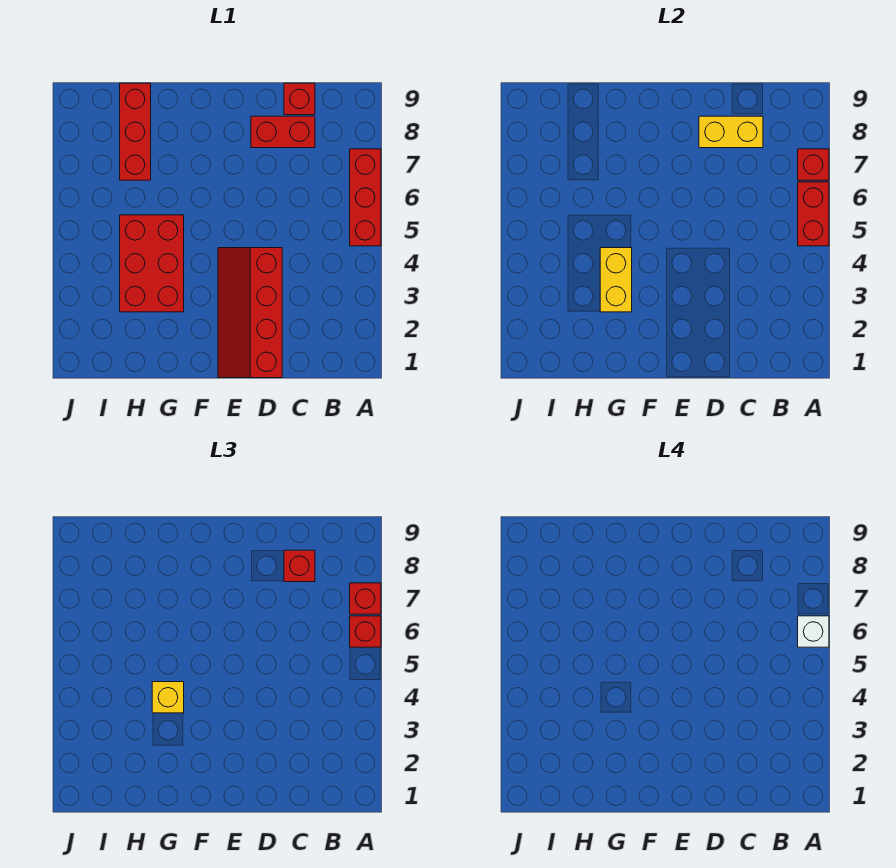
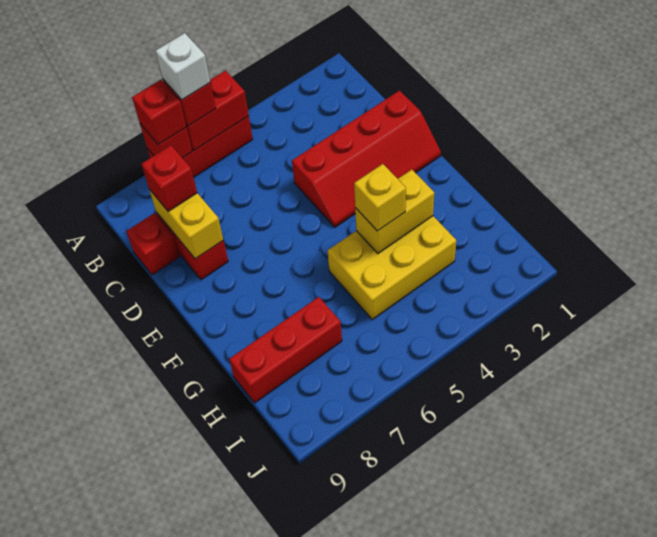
red 2x3 brick [120,215,184,312] -> yellow 2x3 brick [328,216,456,319]

